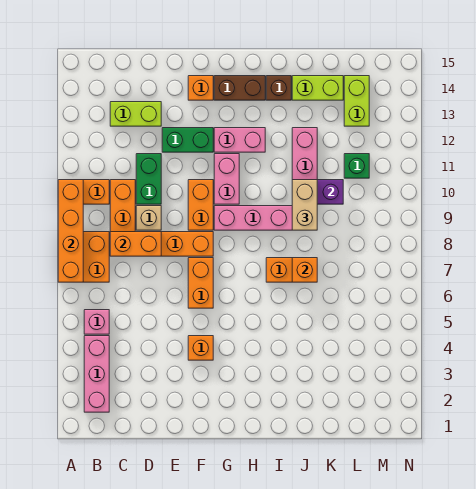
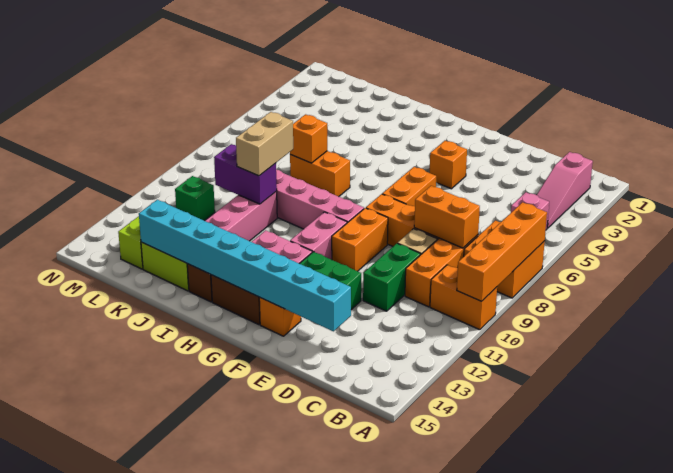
pink 1x3 brick [84,336,109,412] -> pink 1x3 slope [537,152,593,228]
lime 1x2 brick [110,102,161,126] -> none
none -> cyan 1x8 brick [139,200,351,331]

